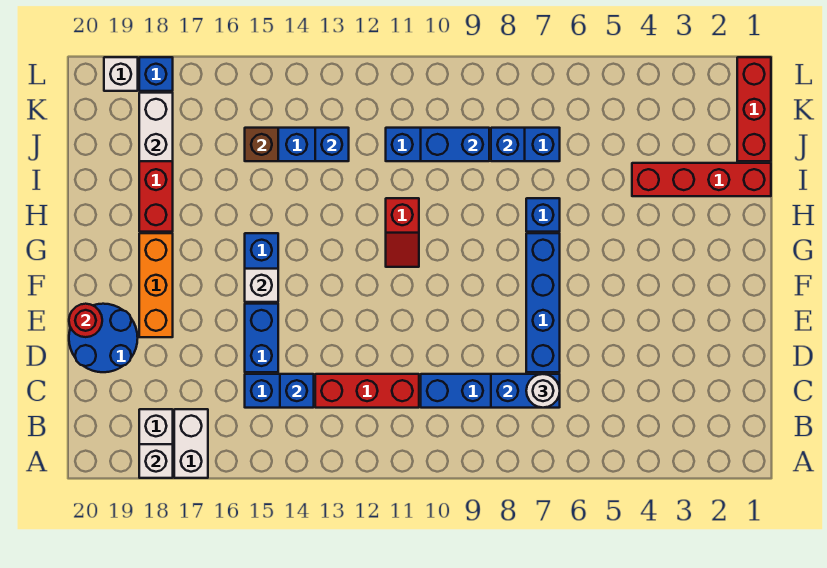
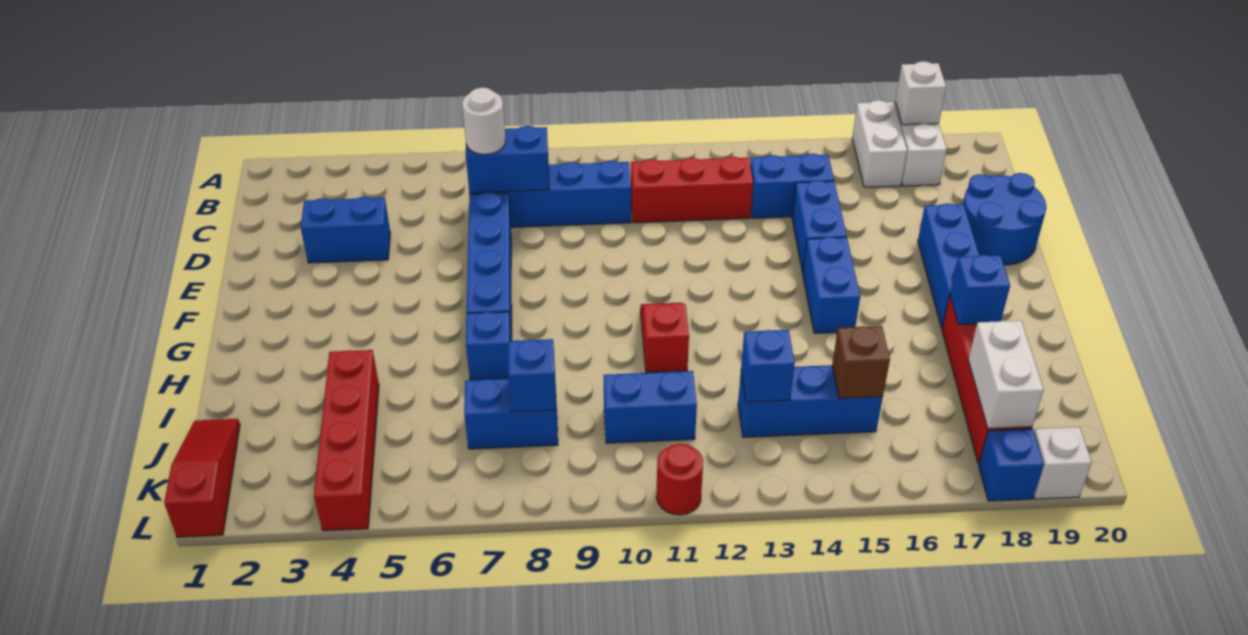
blue 1x1 brick [280,374,314,408] -> blue 1x1 brick moved to [950,255,1010,325]
orange 1x3 brick [139,233,173,337] -> blue 1x3 brick [918,203,979,328]
red 1x1 round brick [69,304,102,337] -> red 1x1 round brick moved to [656,444,703,515]
white 1x1 brick [245,269,278,302] -> none
red 1x4 brick [632,163,771,196] -> red 1x4 brick turned to [314,350,379,531]
red 1x3 brick [737,57,771,161] -> red 1x3 slope [164,419,240,537]
blue 1x2 brick [421,128,489,161] -> blue 1x2 brick moved to [301,197,390,263]

